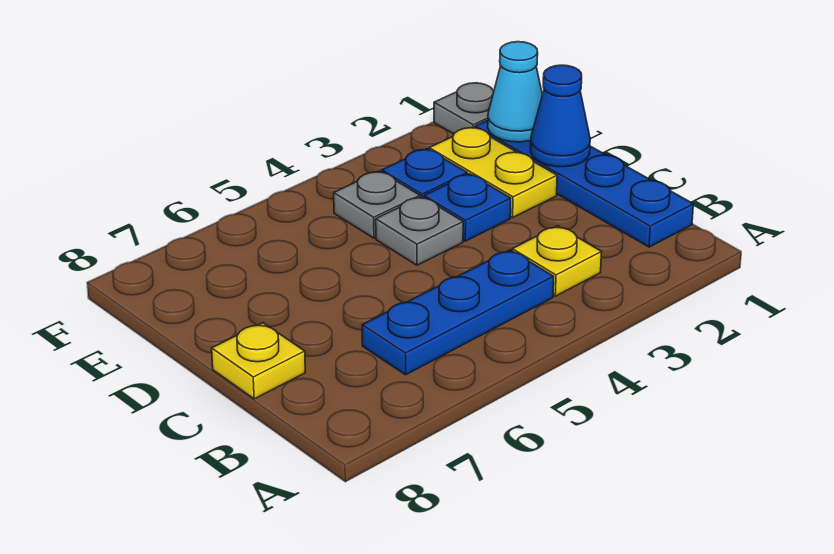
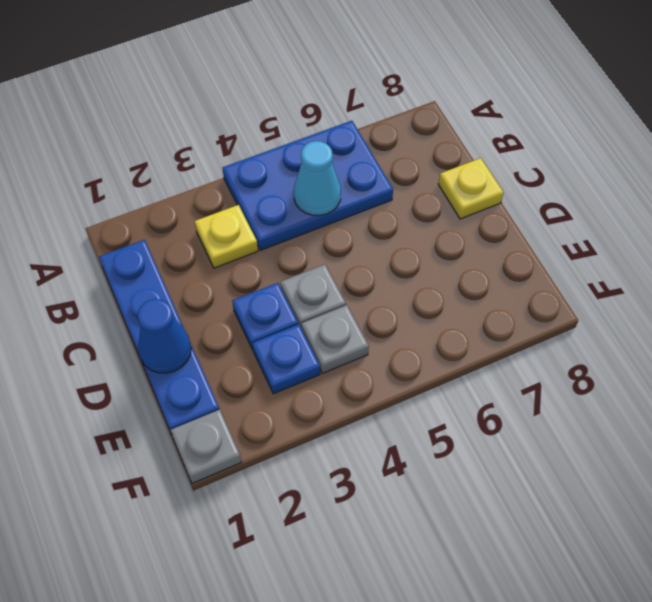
blue 1x3 plate [362,250,554,375] -> blue 2x3 plate [223,121,393,250]
yellow 1x2 plate [429,127,557,218] -> none
cyan 1x1 cone [488,42,542,142] -> cyan 1x1 cone moved to [294,141,341,216]

